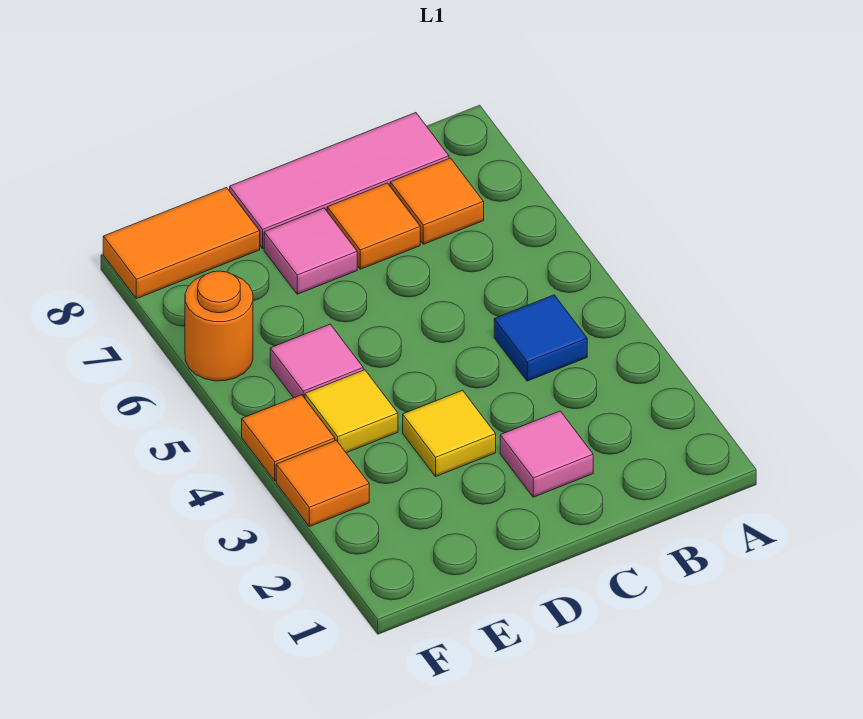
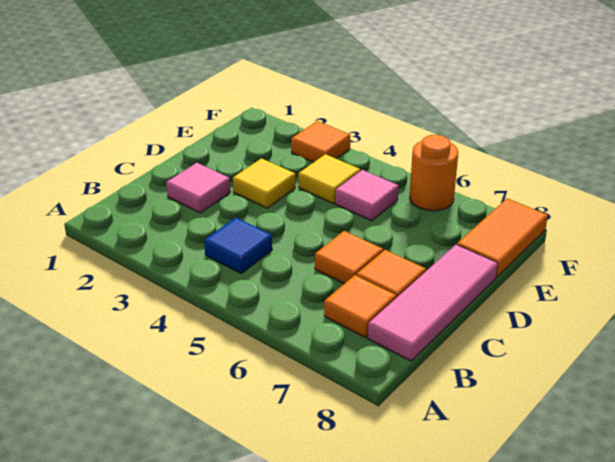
pink 1x1 tile [264,208,357,294] -> none
orange 1x1 tile [242,395,335,481] -> orange 1x1 tile moved to [315,231,383,284]

